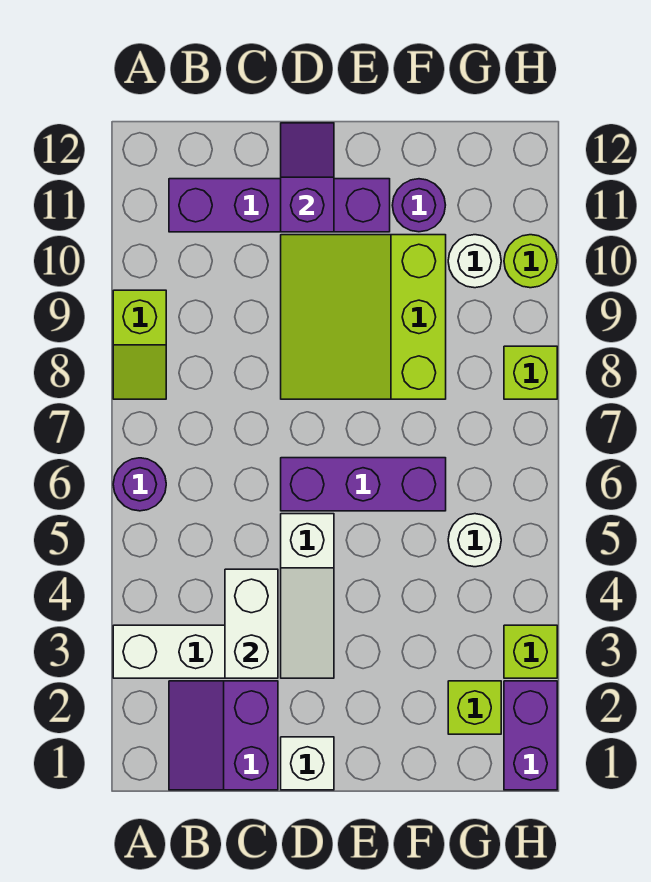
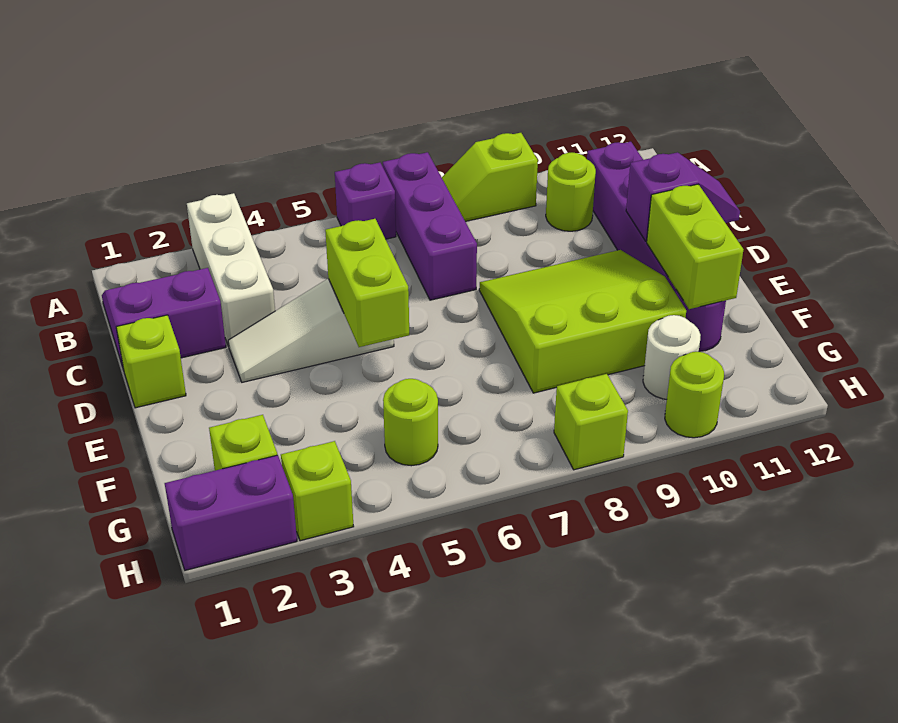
purple 1x1 round brick [113,458,166,511] -> purple 1x1 brick [335,162,396,239]
none -> lime 1x1 round brick [546,153,596,231]
white 1x2 brick [225,569,278,678] -> none
white 1x1 brick [281,737,334,790] -> lime 1x1 brick [116,315,186,408]
none -> lime 1x2 brick [325,219,409,347]
purple 1x3 brick [281,458,446,511] -> purple 1x3 brick moved to [383,152,477,300]
none -> lime 1x2 brick [647,184,743,309]
white 1x1 round brick [448,514,501,567] -> lime 1x1 round brick [383,379,438,466]

